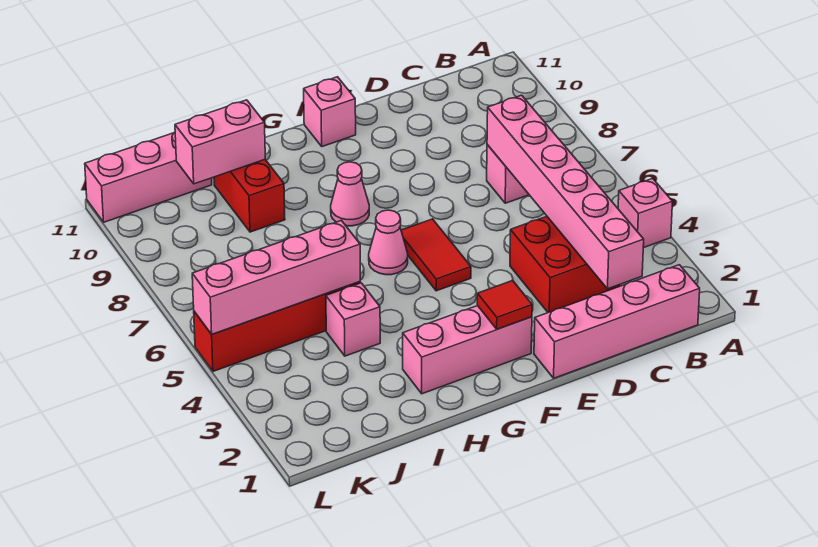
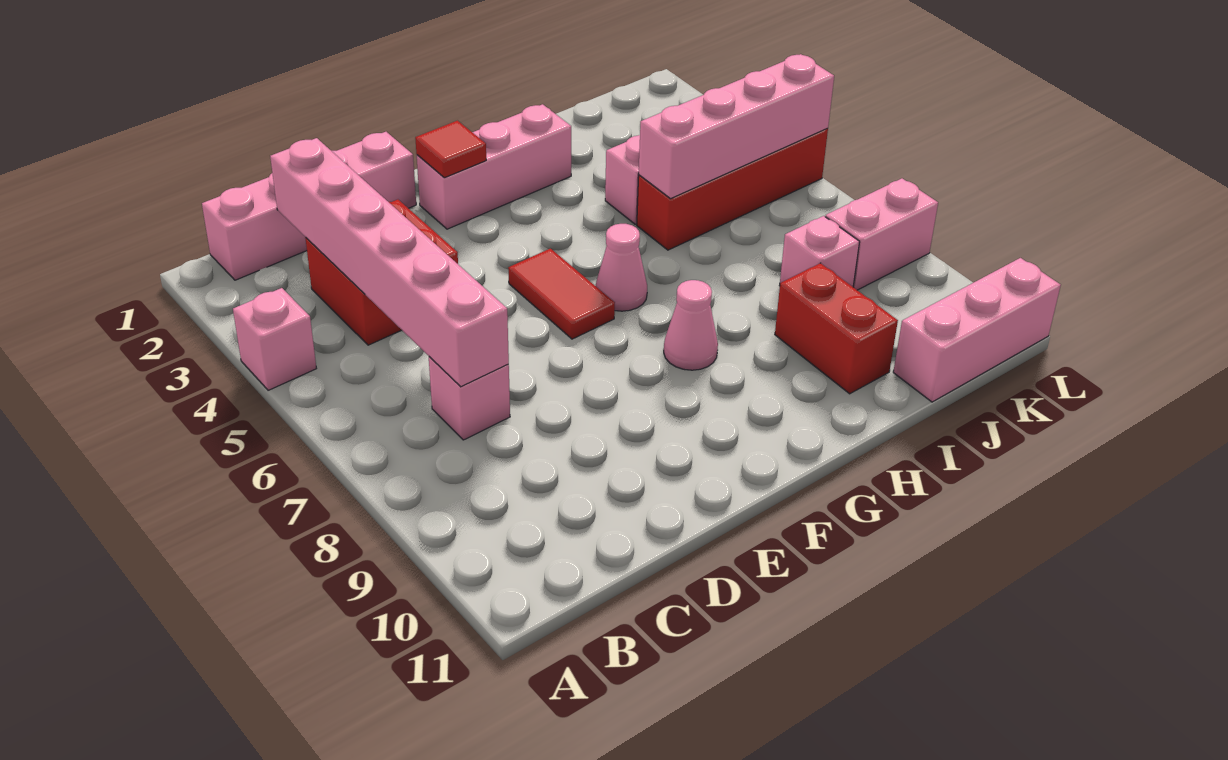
pink 1x1 brick [304,77,356,147] -> pink 1x1 brick moved to [780,216,860,287]
pink 1x2 brick [175,100,265,184] -> pink 1x2 brick moved to [825,178,938,290]

